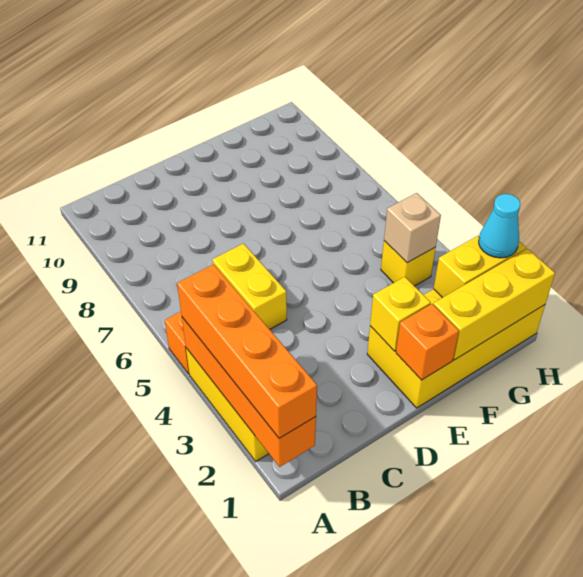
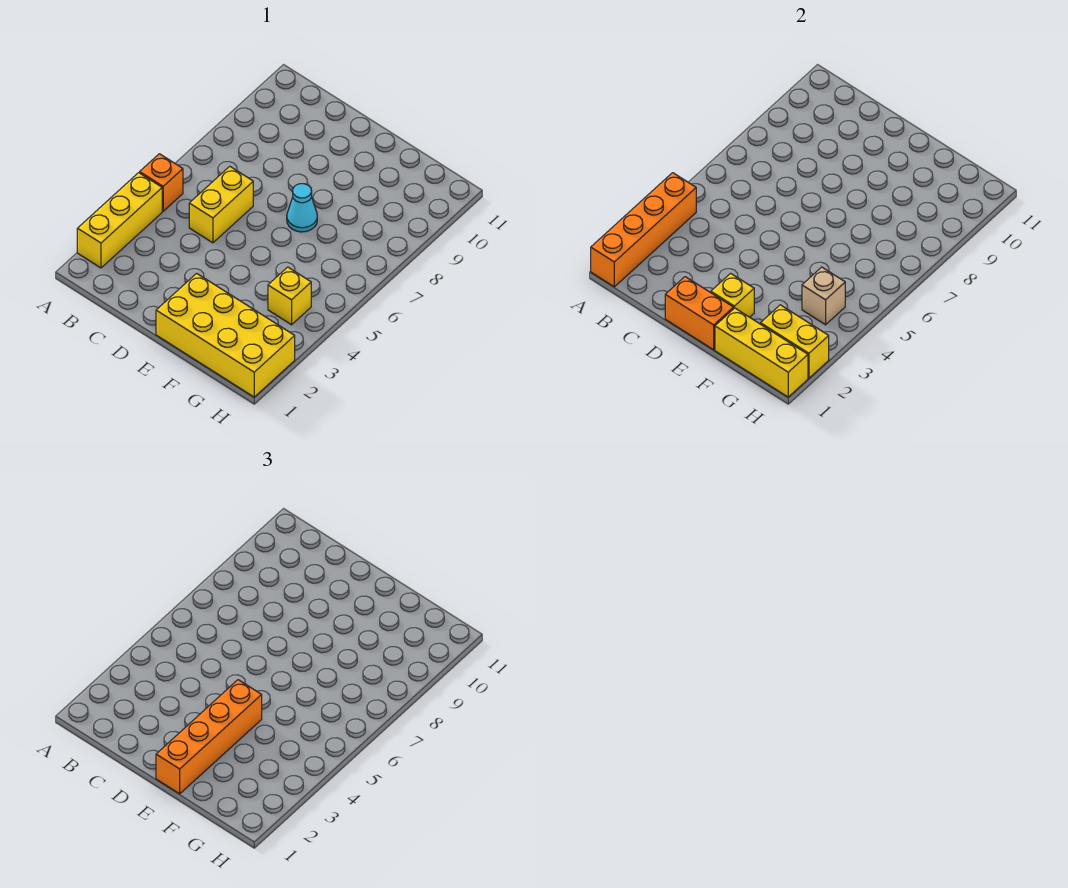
orange 1x4 brick [177,264,317,438] -> orange 1x4 brick moved to [156,680,262,794]
orange 1x1 brick [396,304,459,380] -> orange 1x2 brick [665,277,733,350]
cyan 1x1 cone [479,194,520,258] -> cyan 1x1 cone moved to [287,184,317,232]

